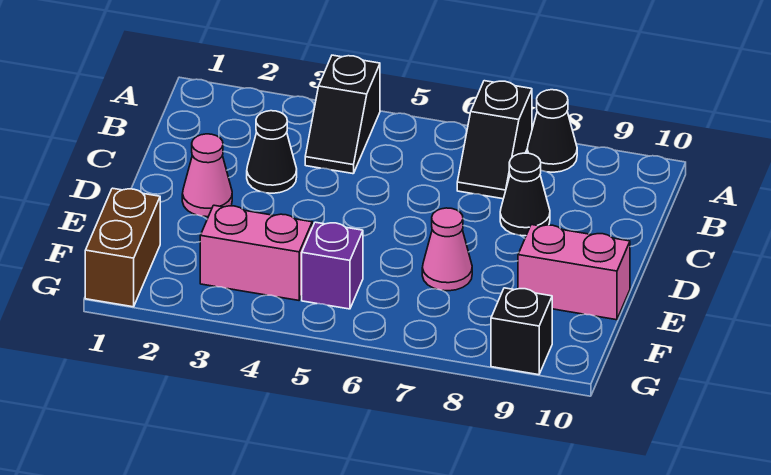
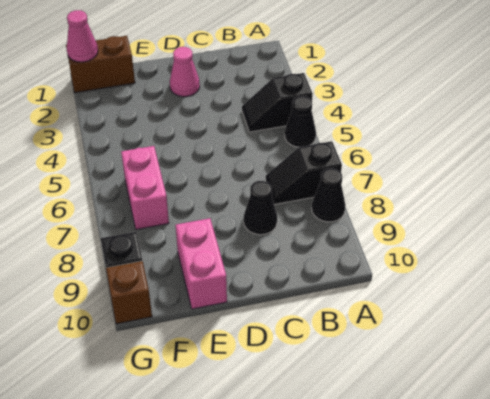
black 1x1 cone [247,111,297,193] -> black 1x1 cone moved to [285,96,316,147]
pink 1x1 cone [422,208,472,291] -> pink 1x1 cone moved to [67,10,98,62]
pink 1x2 brick [200,205,312,300] -> pink 1x2 brick moved to [121,146,169,230]
purple 1x1 brick [302,222,363,309] -> none
none -> brown 1x1 brick [106,261,152,324]

